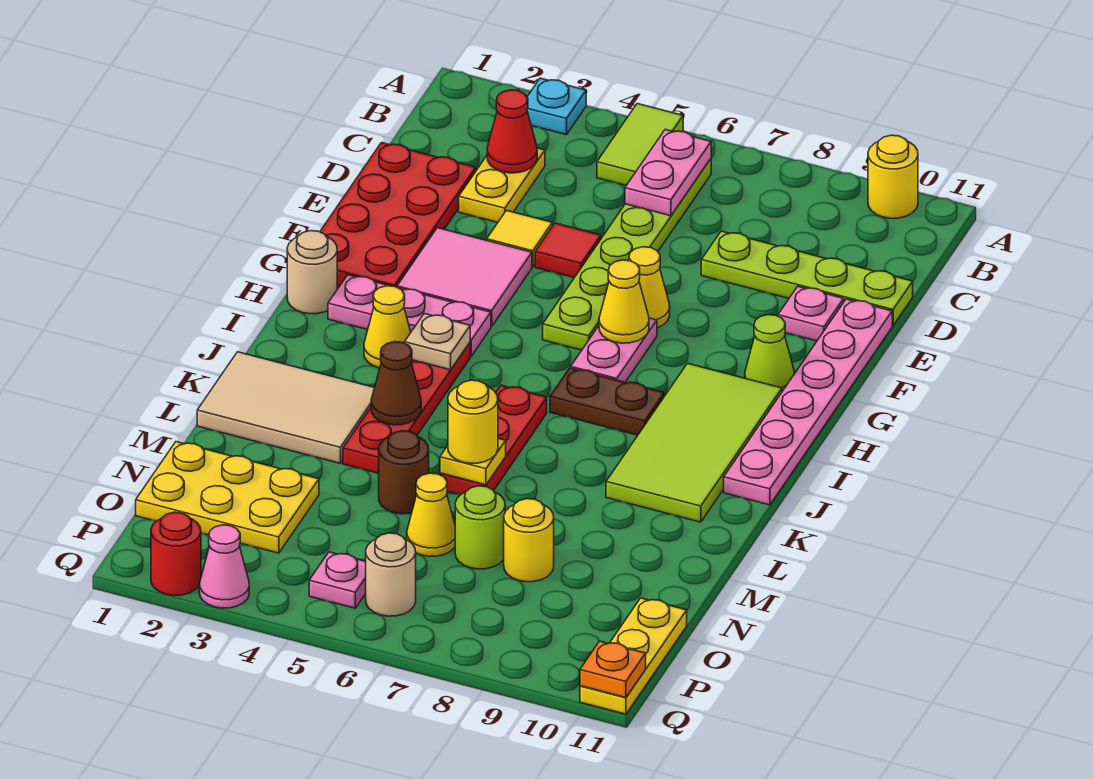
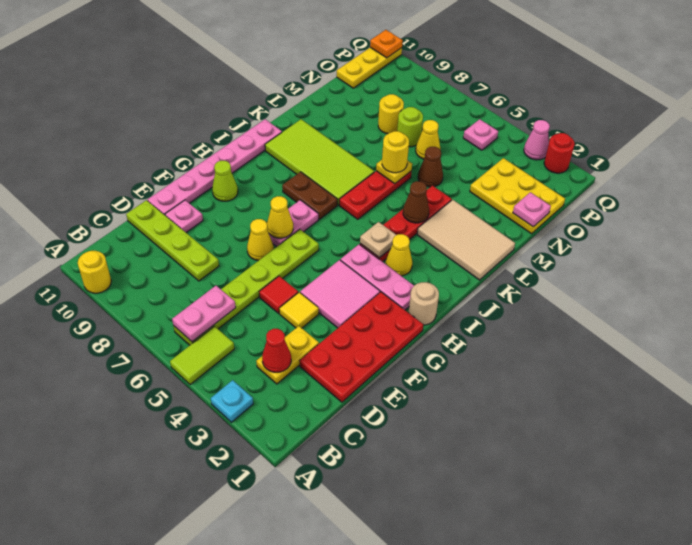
lime 2x4 tile [606,363,782,522] -> lime 2x4 tile turned to [265,119,374,205]
brown 1x1 round brick [379,431,429,514] -> brown 1x1 cone [418,147,443,187]
none -> pink 1x1 plate [513,192,551,227]
tan 1x1 round brick [366,533,416,616] -> none

